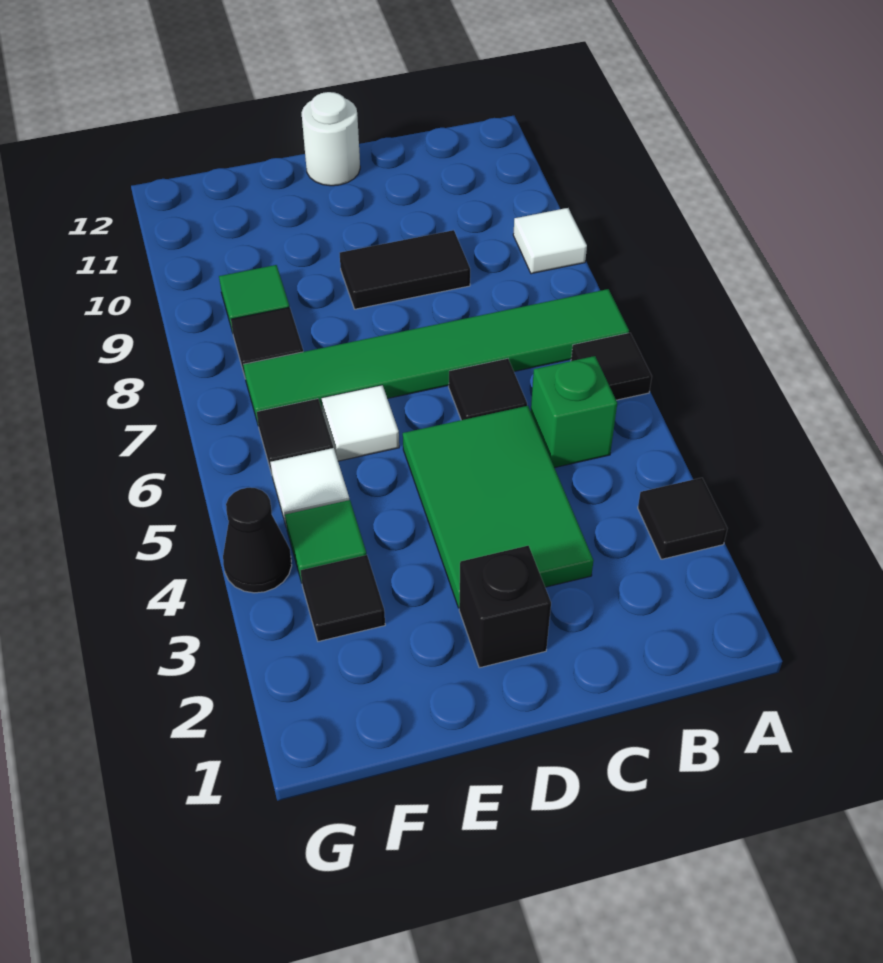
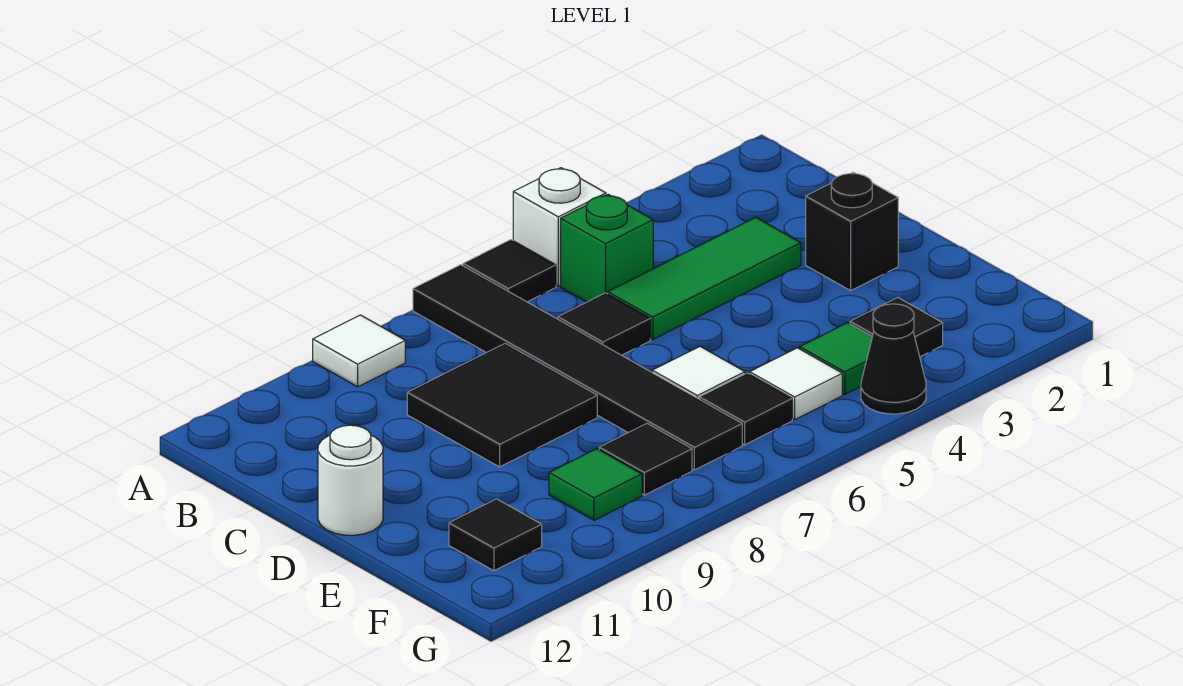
black 1x1 tile [638,478,727,559] -> black 1x1 tile moved to [449,499,542,571]
none -> white 1x1 brick [513,168,606,286]
green 1x6 tile [243,289,629,423] -> black 1x6 tile [413,265,742,470]
green 2x3 tile [403,406,594,608] -> green 1x3 tile [608,217,801,339]
black 1x2 tile [340,230,470,309] -> black 2x2 tile [407,343,597,467]

